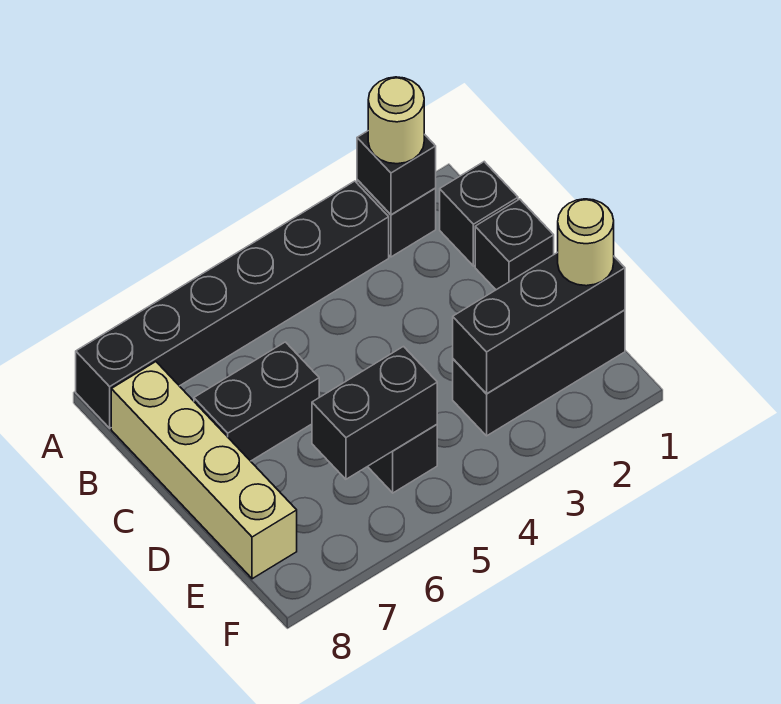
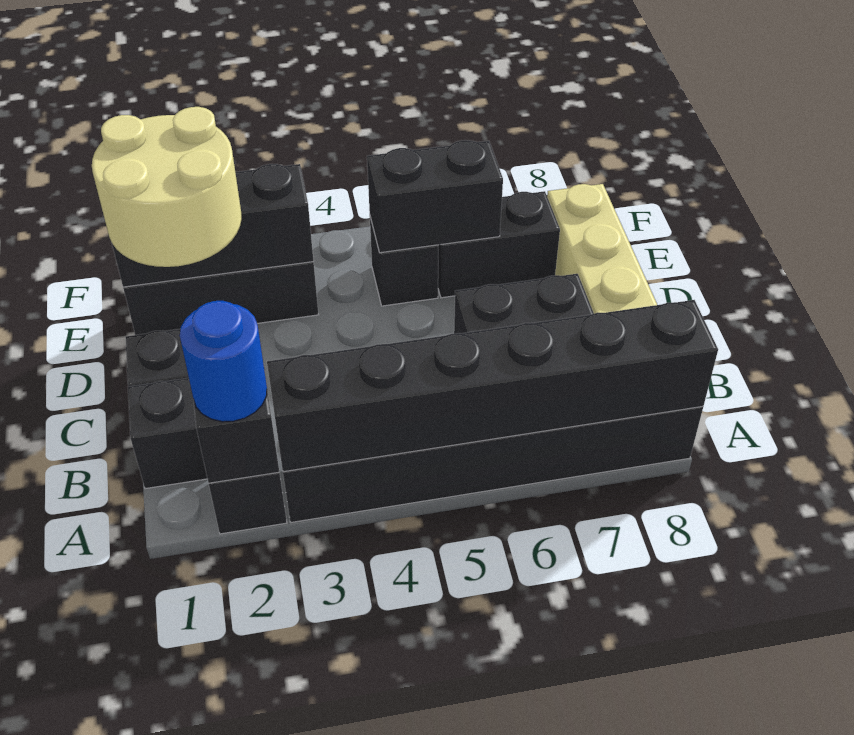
tan 1x1 round brick [368,77,424,164] -> blue 1x1 round brick [180,301,267,422]
none -> black 1x6 brick [267,300,718,472]
tan 1x1 round brick [558,199,614,286] -> tan 2x2 round brick [92,107,242,267]
none -> black 1x2 brick [438,191,560,298]

